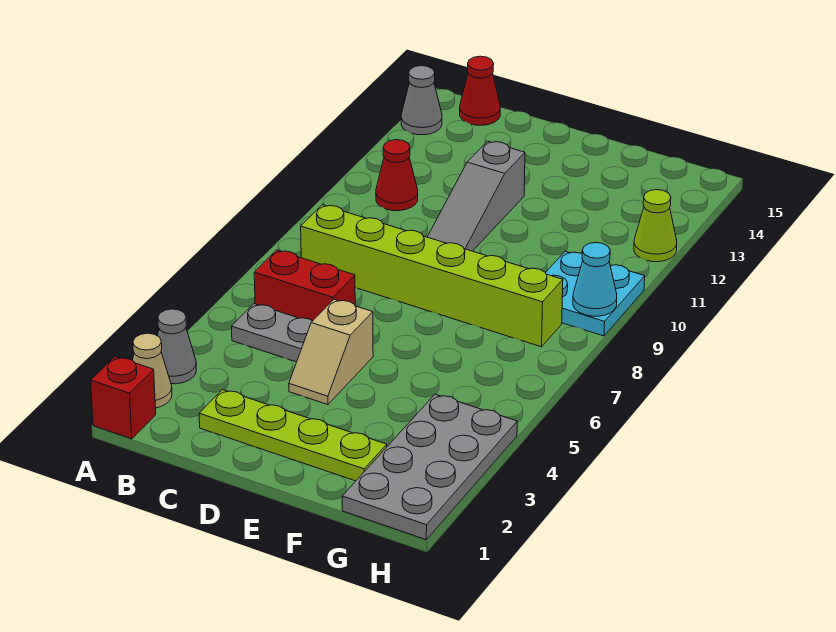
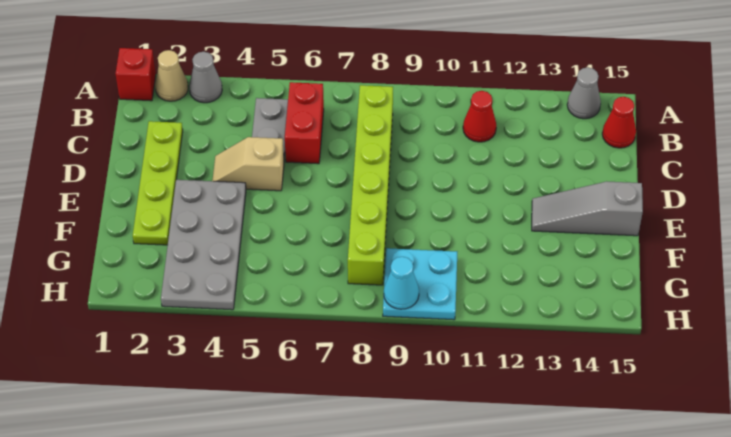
grey 1x3 slope [428,141,525,251] -> grey 1x3 slope moved to [532,182,643,236]
grey 2x4 plate [342,394,517,539] -> grey 2x4 plate turned to [161,180,246,310]
lime 1x1 cone [634,190,677,262] -> none

